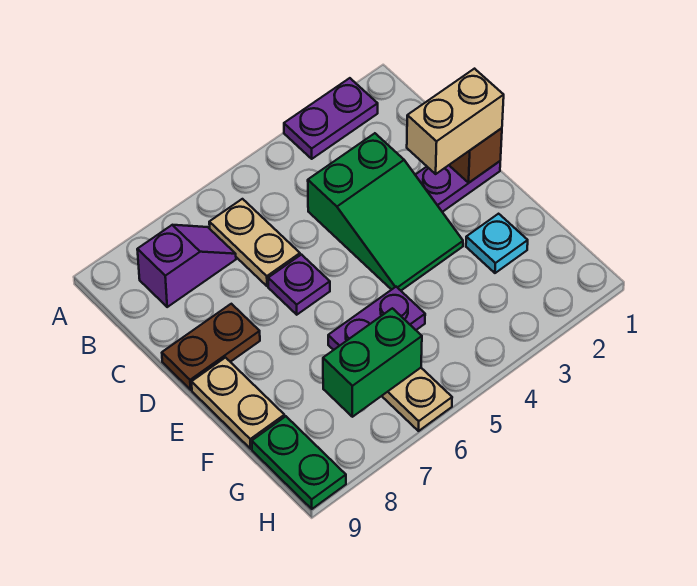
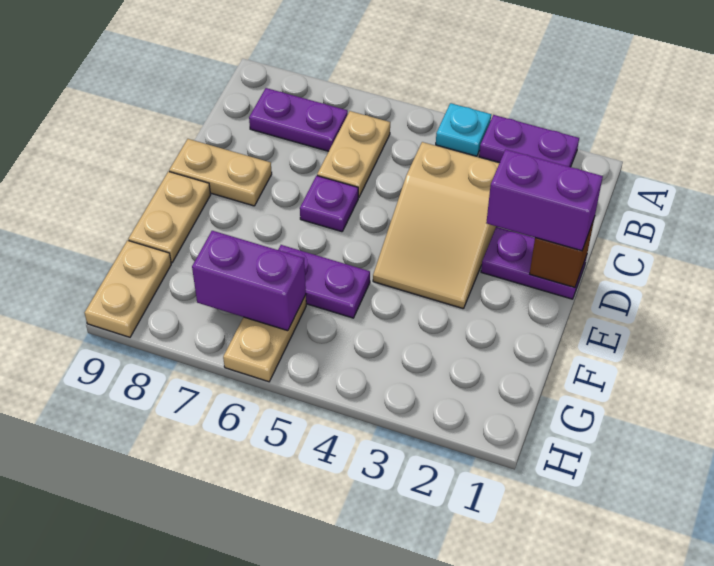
purple 1x2 slope [137,225,236,307] -> purple 1x2 plate [249,88,348,151]
green 2x3 slope [308,133,463,290] -> tan 2x3 slope [373,142,499,309]
tan 1x2 brick [407,69,504,174] -> purple 1x2 brick [486,149,603,251]
brown 1x2 plate [162,304,260,390] -> tan 1x2 plate [169,139,272,206]
cyan 1x1 plate [466,214,528,273] -> cyan 1x1 plate moved to [436,103,491,156]
green 1x2 brick [323,308,422,417] -> purple 1x2 brick [192,231,306,331]
green 1x2 plate [252,416,346,509] -> tan 1x2 plate [85,240,171,337]

